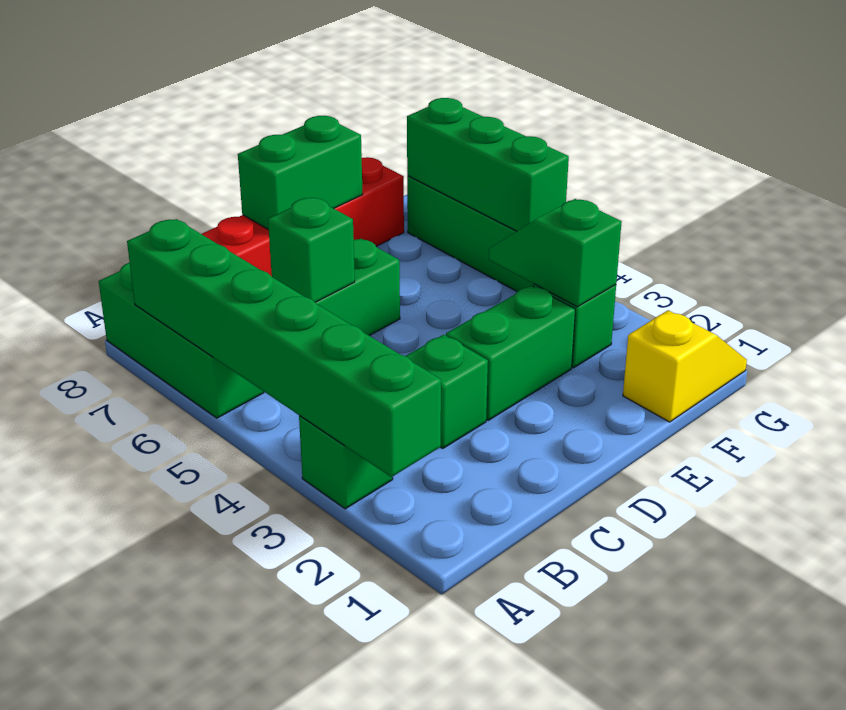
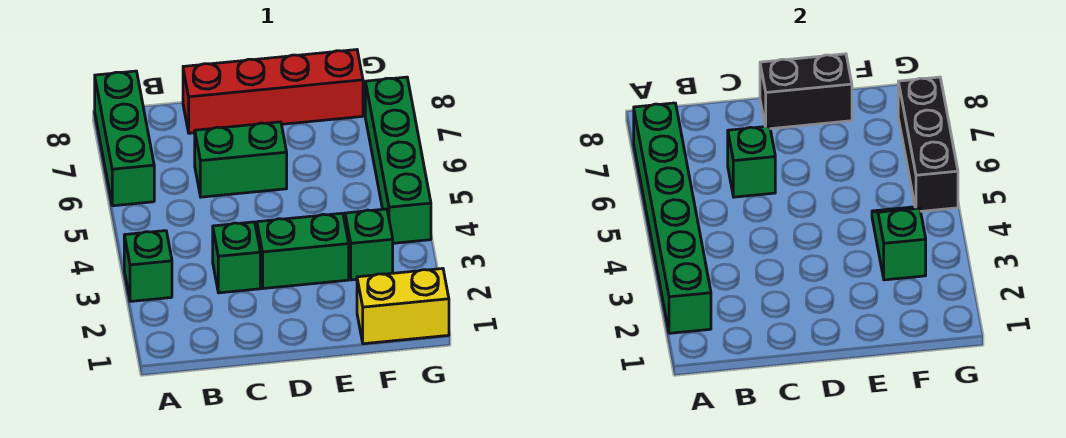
green 1x2 brick [238,116,363,230] -> black 1x2 brick [760,54,852,129]
yellow 1x2 slope [623,310,747,422] -> yellow 1x2 brick [357,268,449,344]
green 1x3 brick [407,98,569,231] -> black 1x3 brick [898,77,958,211]

